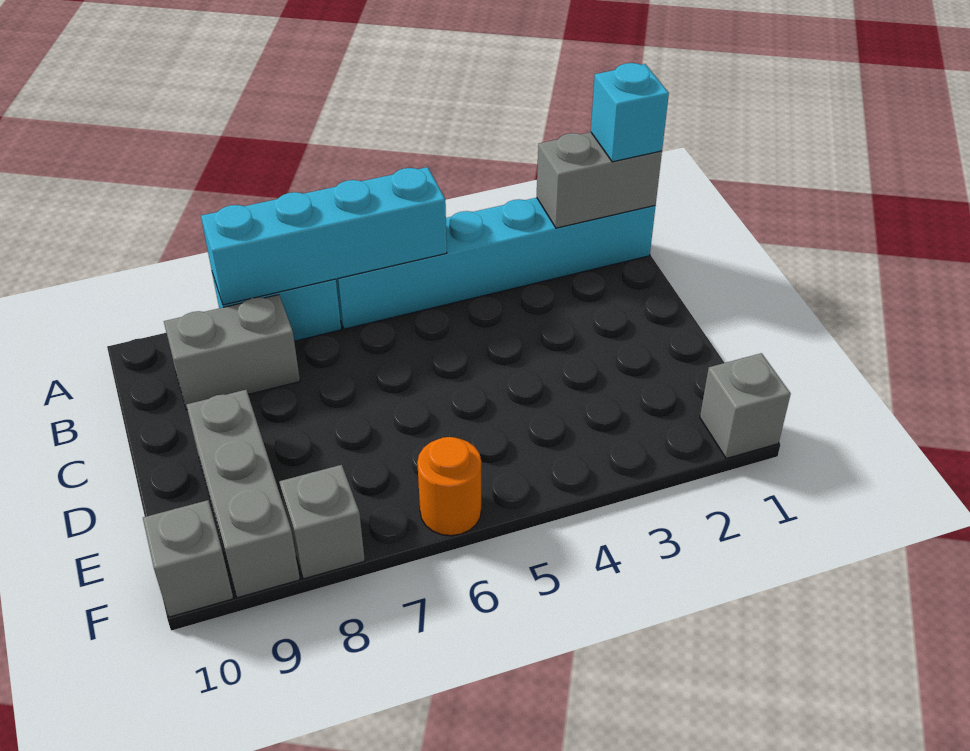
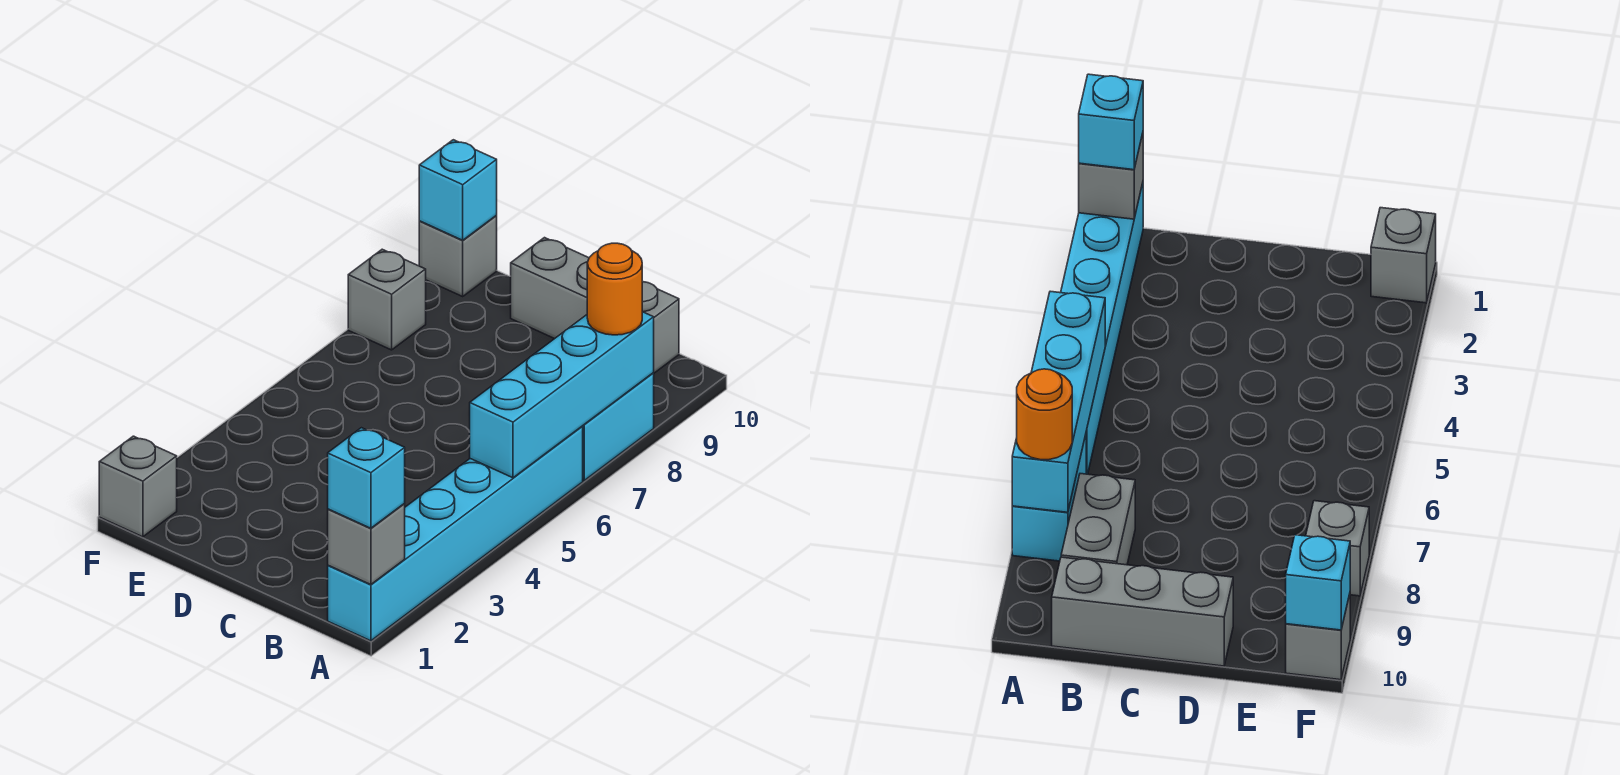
grey 1x2 brick [537,132,662,228] -> grey 1x1 brick [328,504,405,585]
grey 1x3 brick [186,390,300,598] -> grey 1x3 brick moved to [511,238,679,373]
orange 1x1 round brick [417,437,481,536] -> orange 1x1 round brick moved to [587,243,642,335]
none -> cyan 1x1 brick [419,140,497,240]

